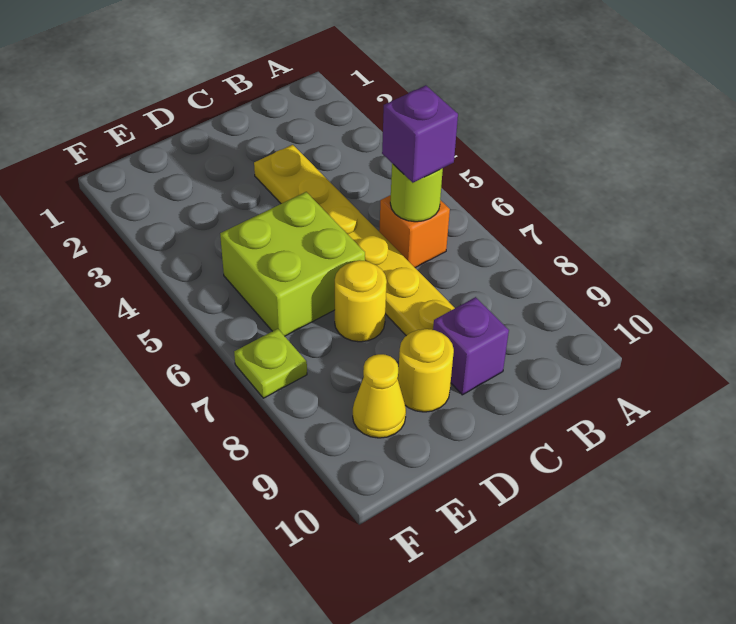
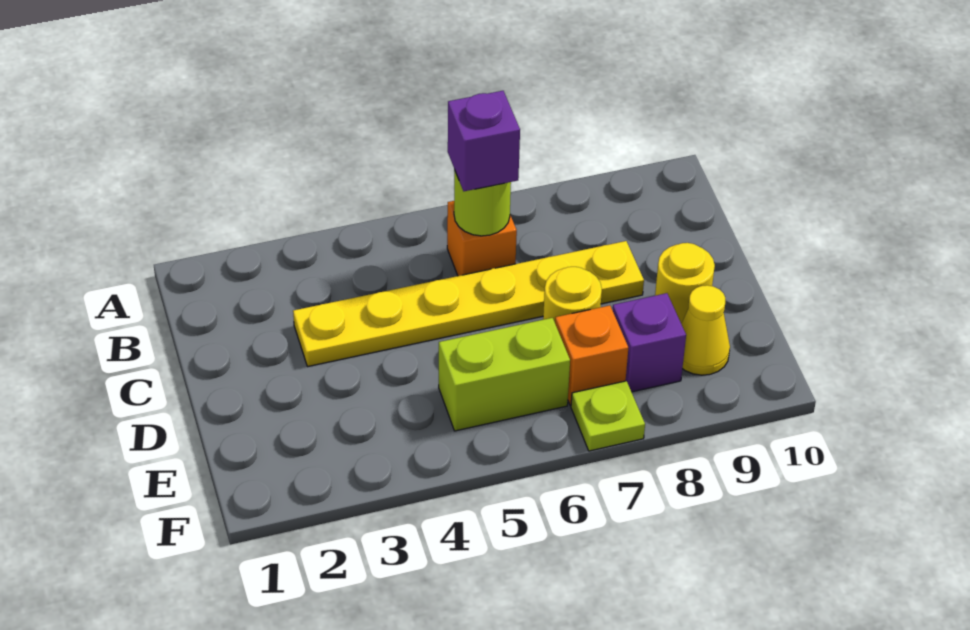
purple 1x1 brick [433,297,509,395] -> purple 1x1 brick moved to [613,293,686,392]
lime 2x2 brick [220,192,365,336] -> lime 1x2 brick [439,318,570,431]
none -> orange 1x1 brick [555,305,628,405]

